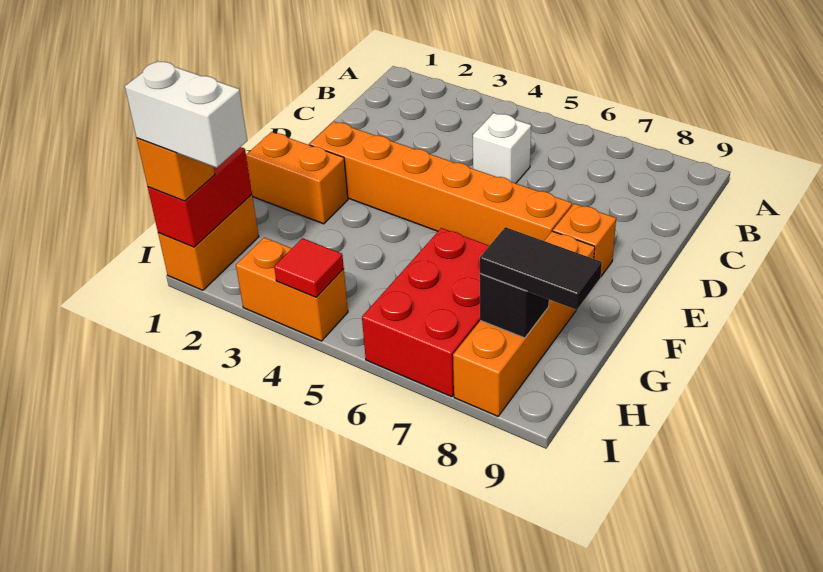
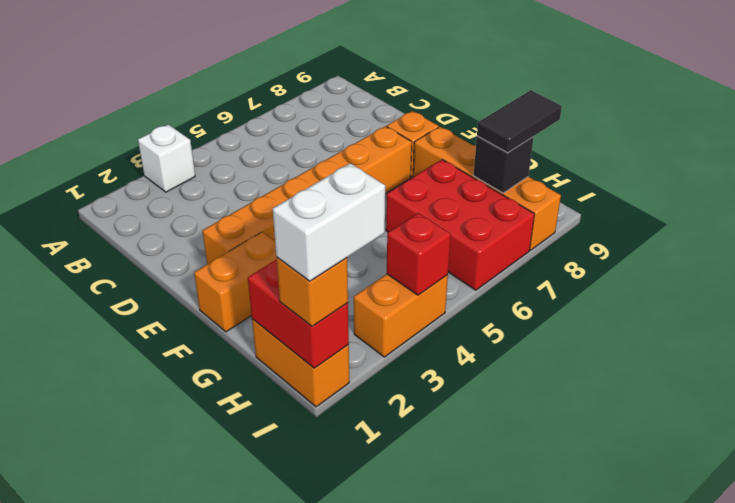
white 1x1 brick [473,113,531,183] -> white 1x1 brick moved to [138,125,195,192]
red 1x1 tile [274,238,344,297] -> red 1x1 brick [387,213,451,295]

